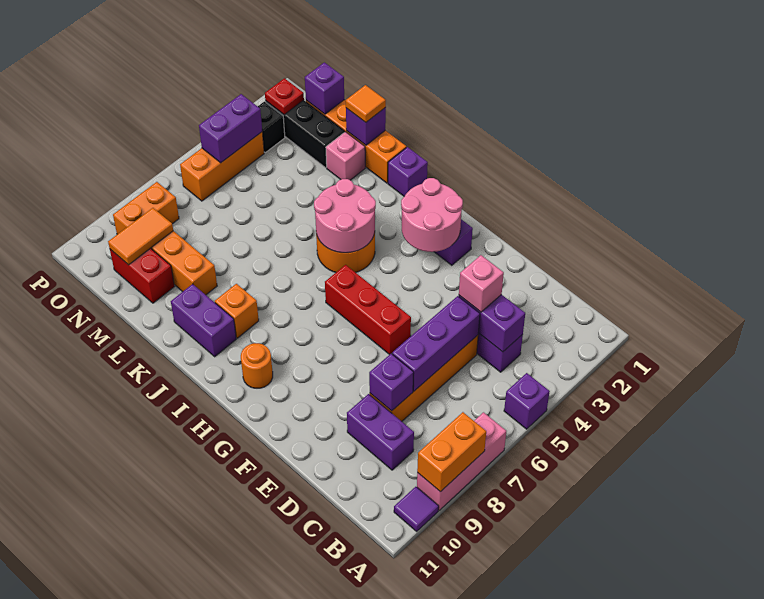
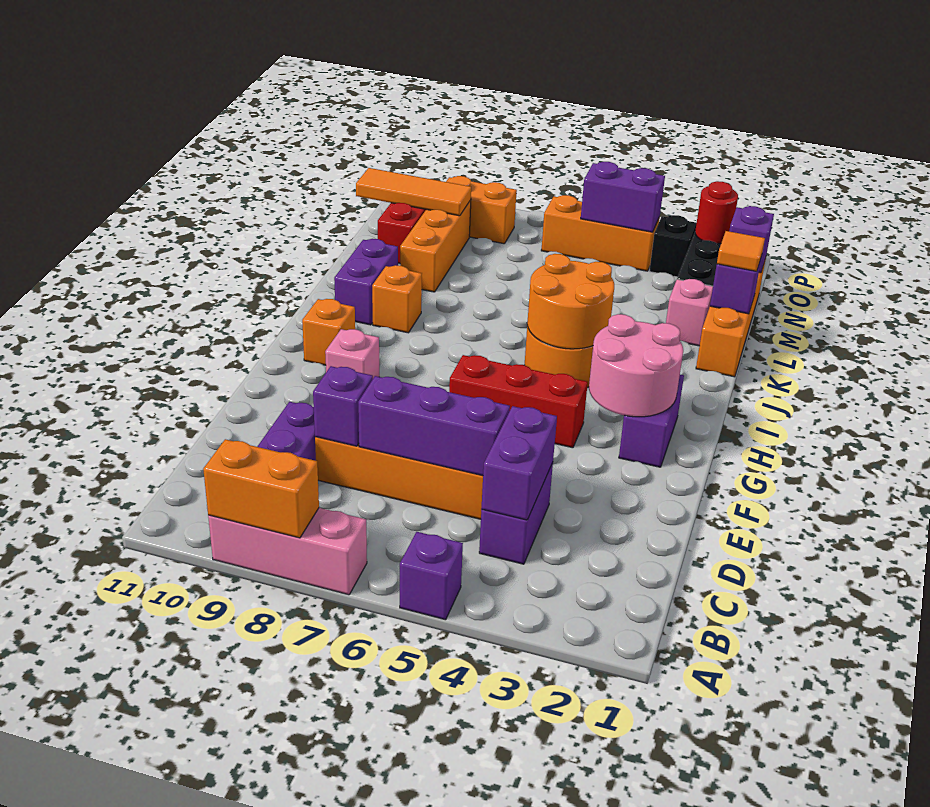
purple 1x1 tile [394,487,439,531] -> none
pink 1x1 brick [459,255,504,312] -> pink 1x1 brick moved to [325,329,379,378]
red 1x3 brick [325,265,411,355] -> red 1x3 brick turned to [449,355,588,448]
orange 1x1 round brick [241,343,273,388] -> orange 1x1 brick [302,299,355,365]
pink 2x2 round brick [314,179,376,253] -> orange 2x2 round brick [527,254,614,349]
purple 1x1 brick [388,147,428,196] -> none
orange 1x2 tile [108,208,173,265] -> orange 1x3 tile [356,168,471,216]
red 1x1 plate [265,78,304,114] -> red 1x1 round brick [695,181,738,244]

